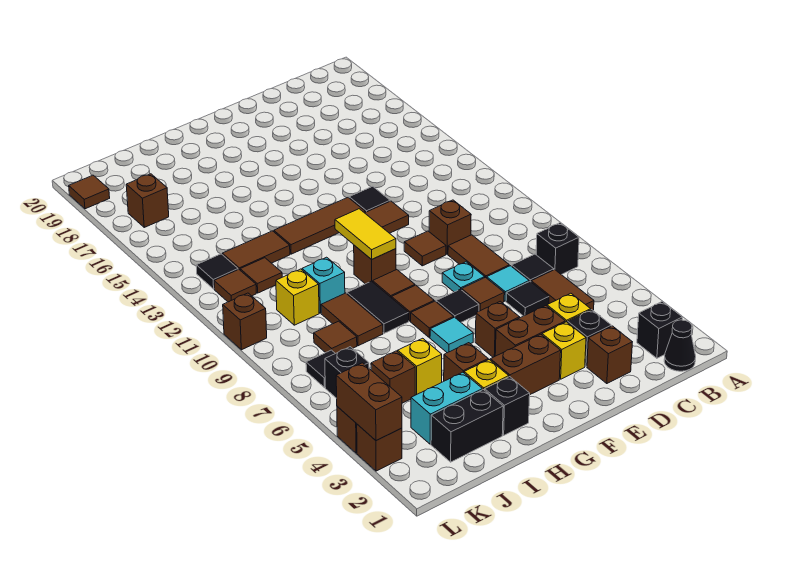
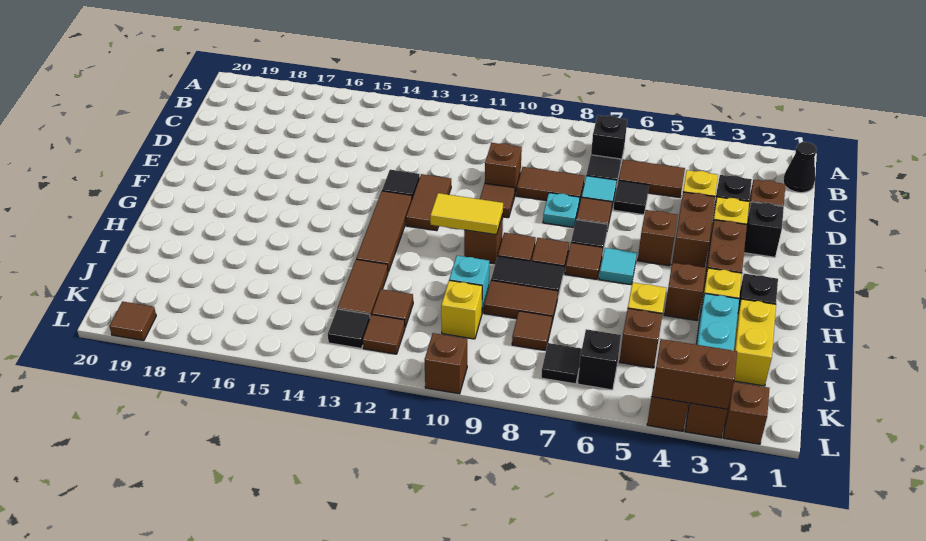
black 1x1 brick [637,302,682,358] -> black 1x1 brick moved to [744,202,784,257]
black 1x2 brick [431,389,503,462] -> yellow 1x2 brick [734,299,776,386]
brown 1x1 brick [126,174,169,227] -> brown 1x1 brick moved to [723,382,770,444]

